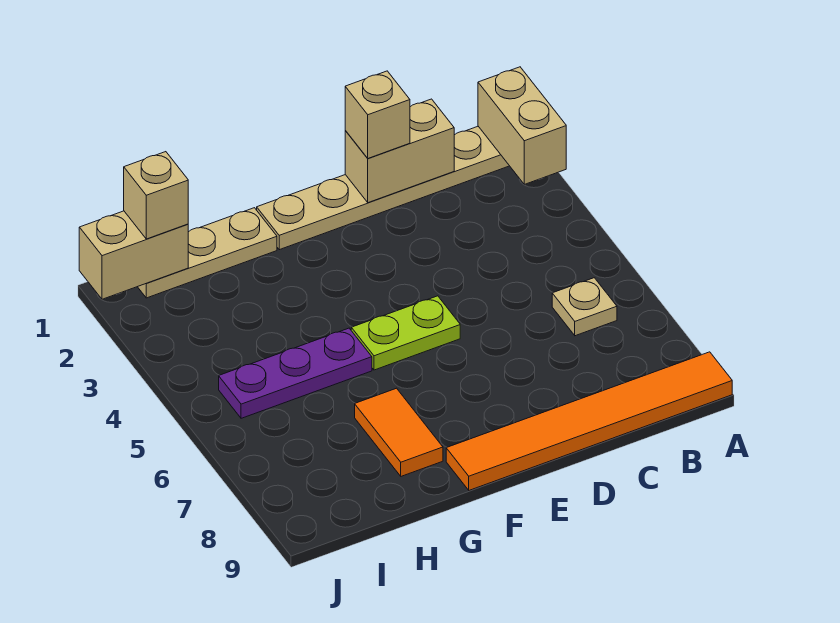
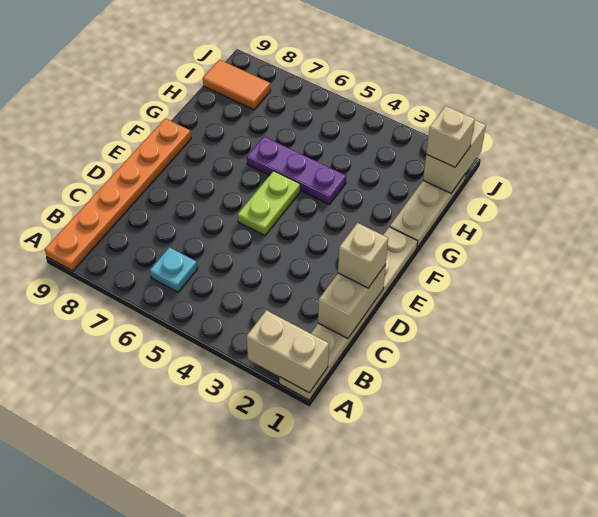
orange 1x6 tile [446,352,732,490] -> orange 1x6 plate [45,118,191,271]
tan 1x1 plate [552,278,617,336] -> cyan 1x1 plate [150,247,197,292]
purple 1x3 plate [219,328,372,418] -> purple 1x3 plate turned to [247,137,346,204]
orange 1x2 tile [355,388,443,476] -> orange 1x2 tile moved to [203,60,270,110]

